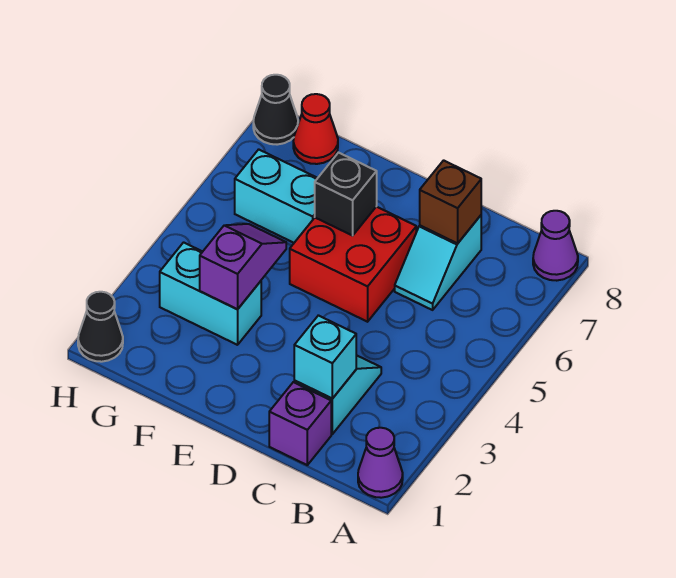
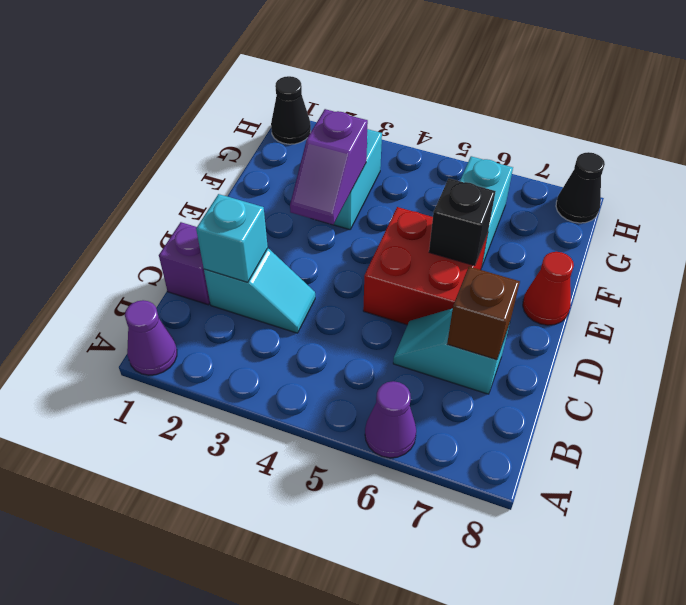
purple 1x1 cone [533,211,578,281] -> purple 1x1 cone moved to [365,381,416,458]
purple 1x2 slope [200,224,286,309] -> purple 1x2 slope turned to [290,109,368,225]
red 1x1 cone [293,94,338,164] -> red 1x1 cone moved to [523,252,574,325]

